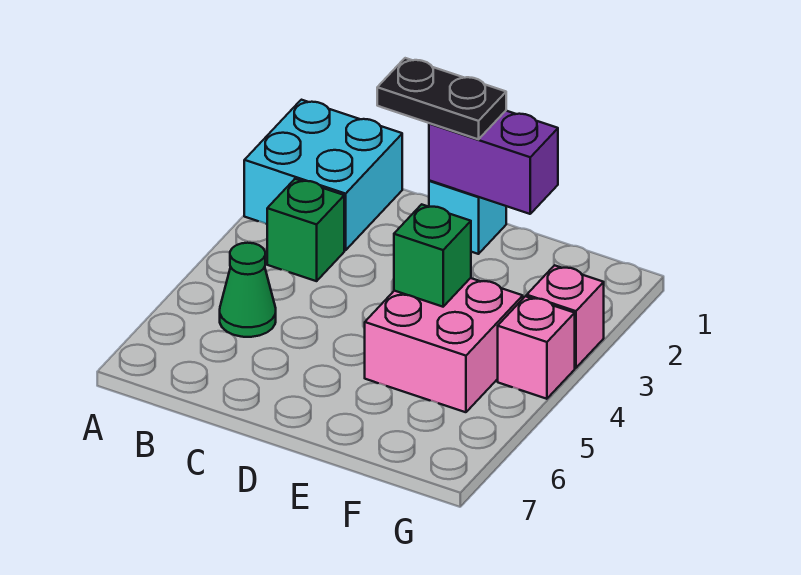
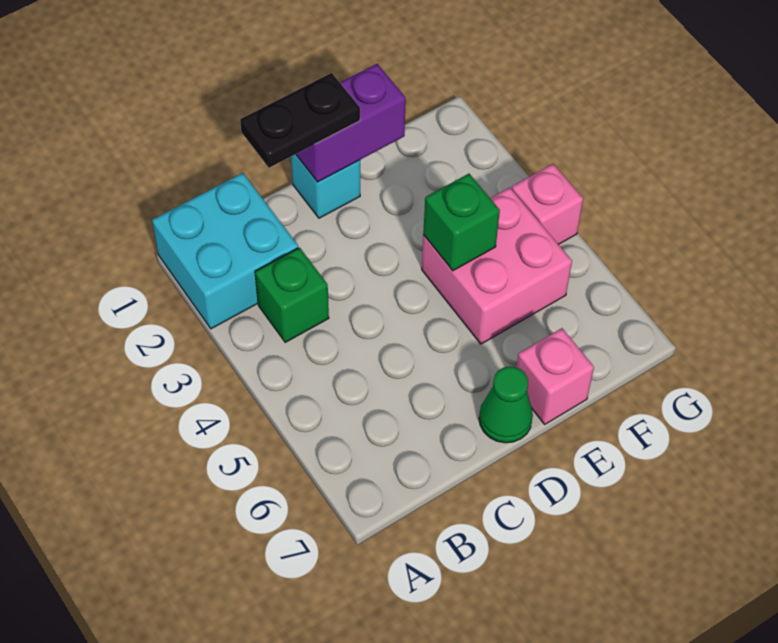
green 1x1 cone [220,243,276,337] -> green 1x1 cone moved to [479,366,533,443]
pink 1x1 brick [527,265,604,368] -> pink 1x1 brick moved to [517,328,594,424]

